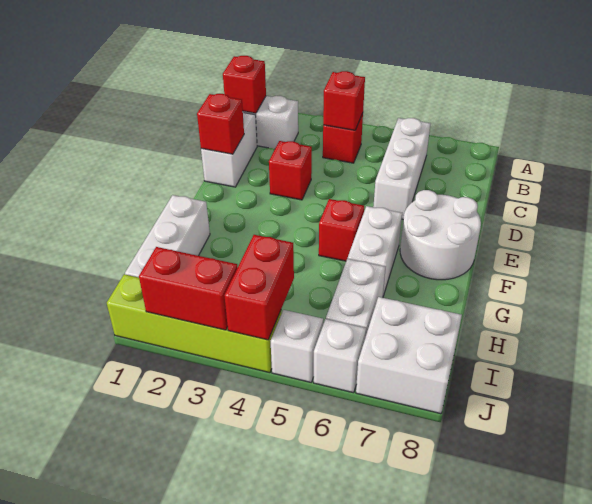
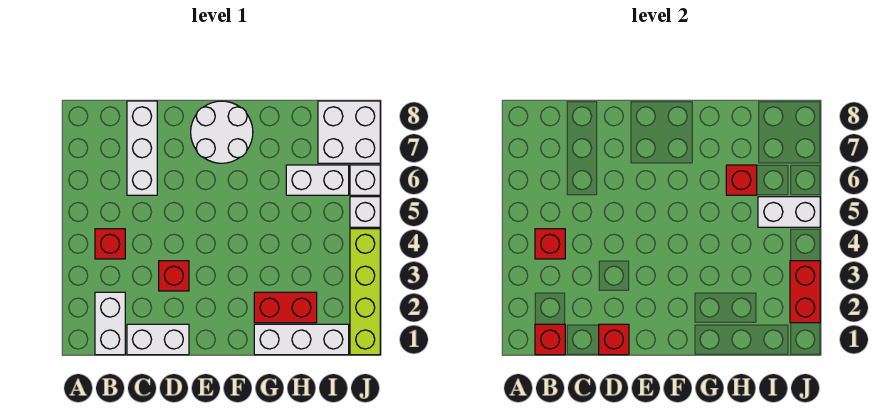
white 1x3 brick [373,118,430,219] -> white 1x3 brick turned to [127,101,157,195]
red 1x1 brick [319,199,364,261] -> red 1x1 brick moved to [726,165,757,195]
white 1x2 brick [348,206,402,296] -> white 1x2 brick moved to [758,197,820,227]
red 1x2 brick [224,235,294,340] -> red 1x2 brick moved to [254,292,317,323]

